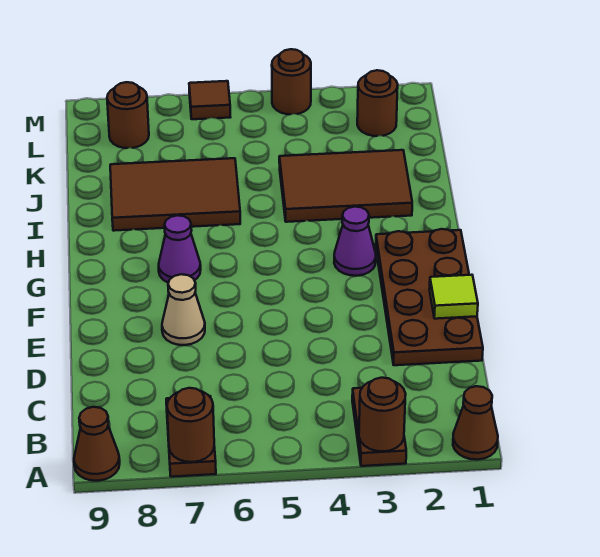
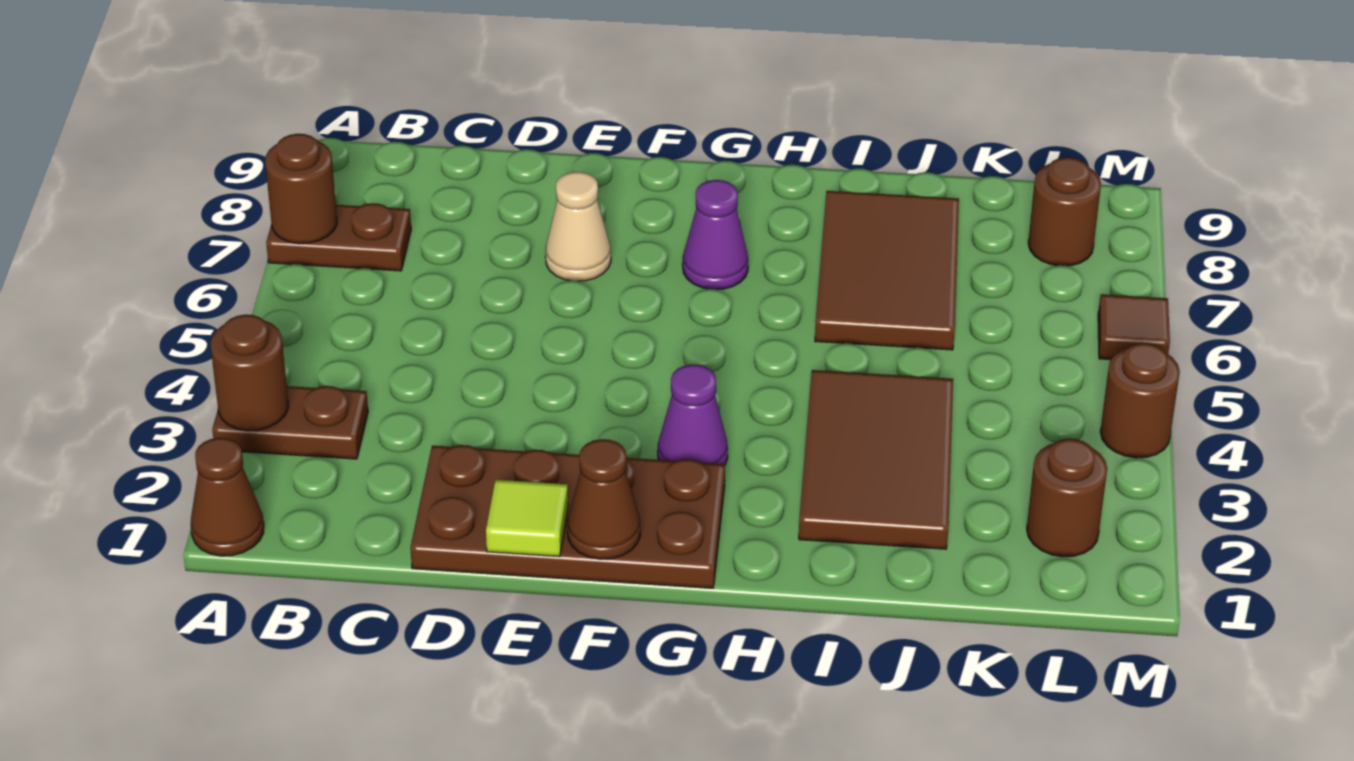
brown 1x1 cone [74,407,120,481] -> brown 1x1 cone moved to [567,439,640,559]

